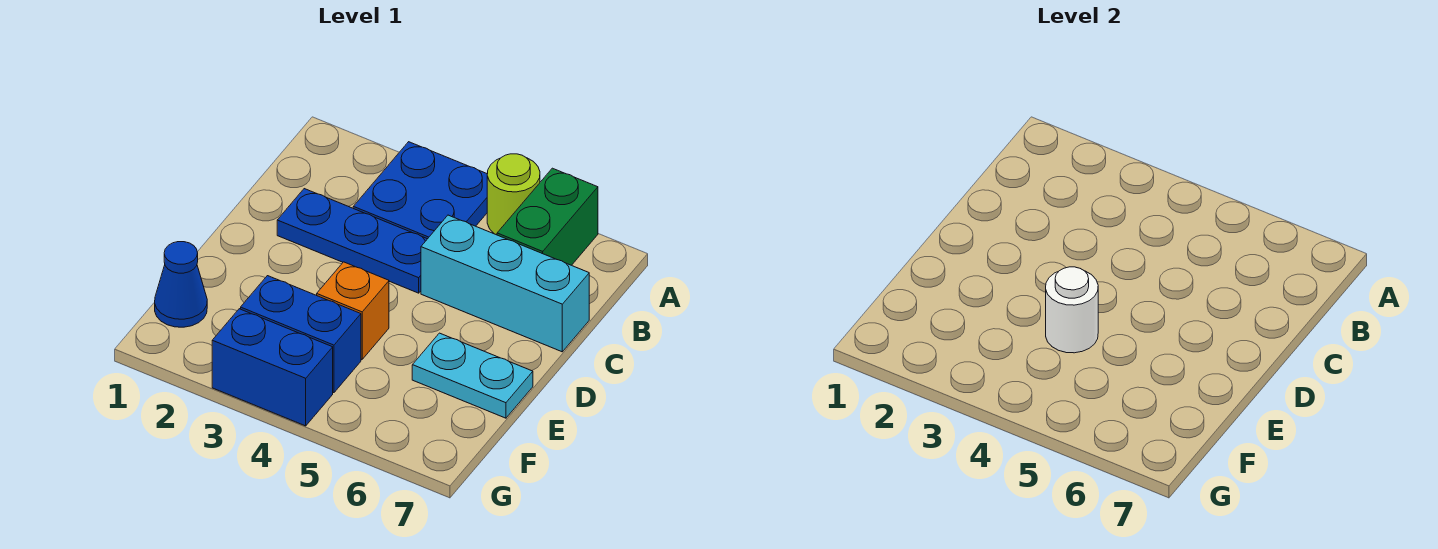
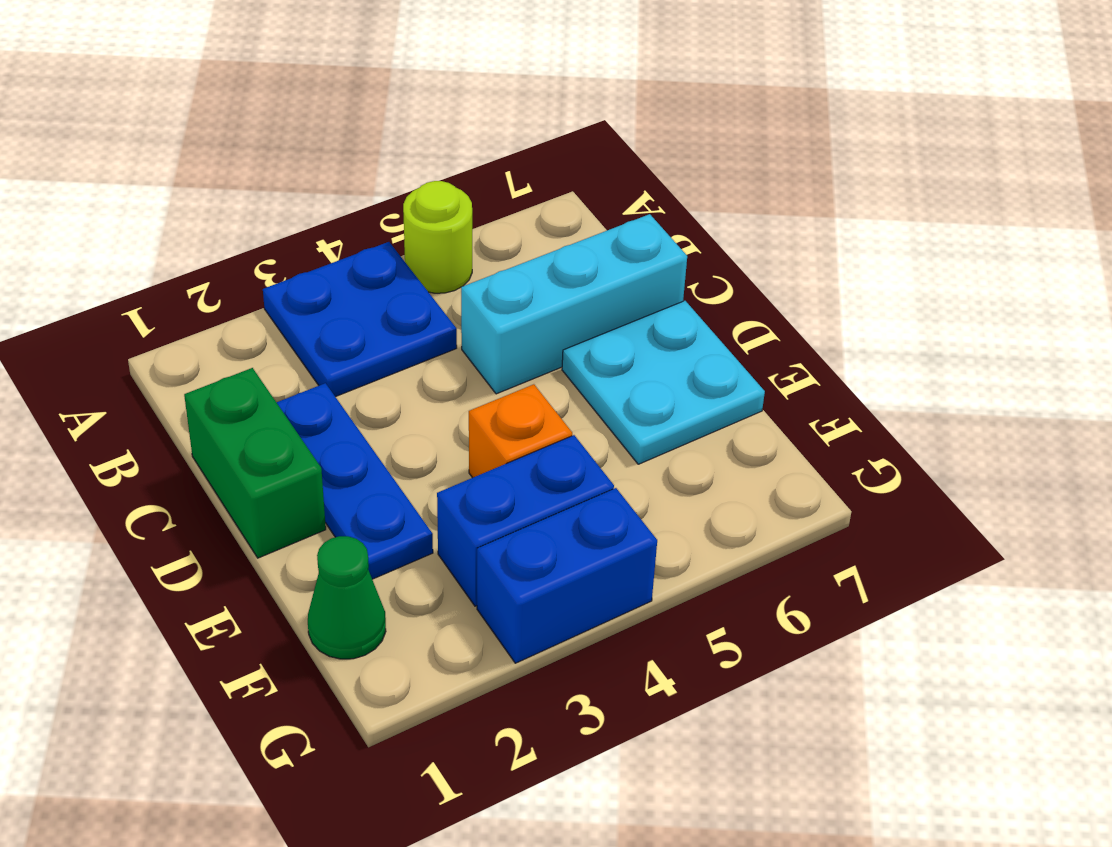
green 1x2 brick [497,168,598,265] -> green 1x2 brick moved to [184,368,326,558]
blue 1x3 plate [277,189,427,293] -> blue 1x3 plate turned to [277,383,433,579]
white 1x1 round brick [1046,267,1098,353] -> none
cyan 1x2 plate [412,333,533,418] -> cyan 2x2 plate [562,301,765,464]
blue 1x1 cone [155,242,207,327] -> green 1x1 cone [308,536,386,659]

